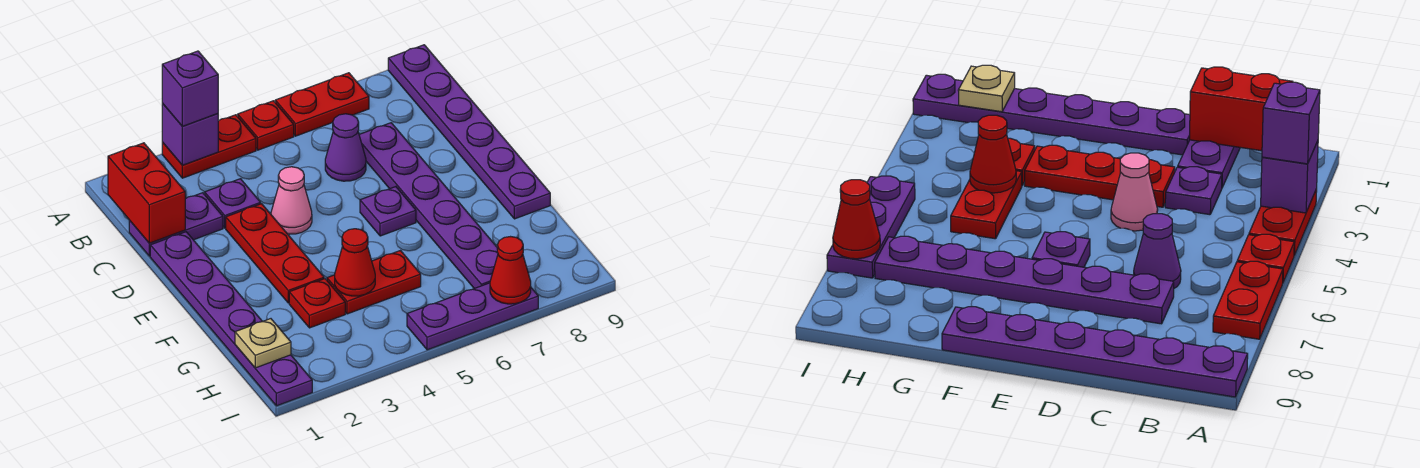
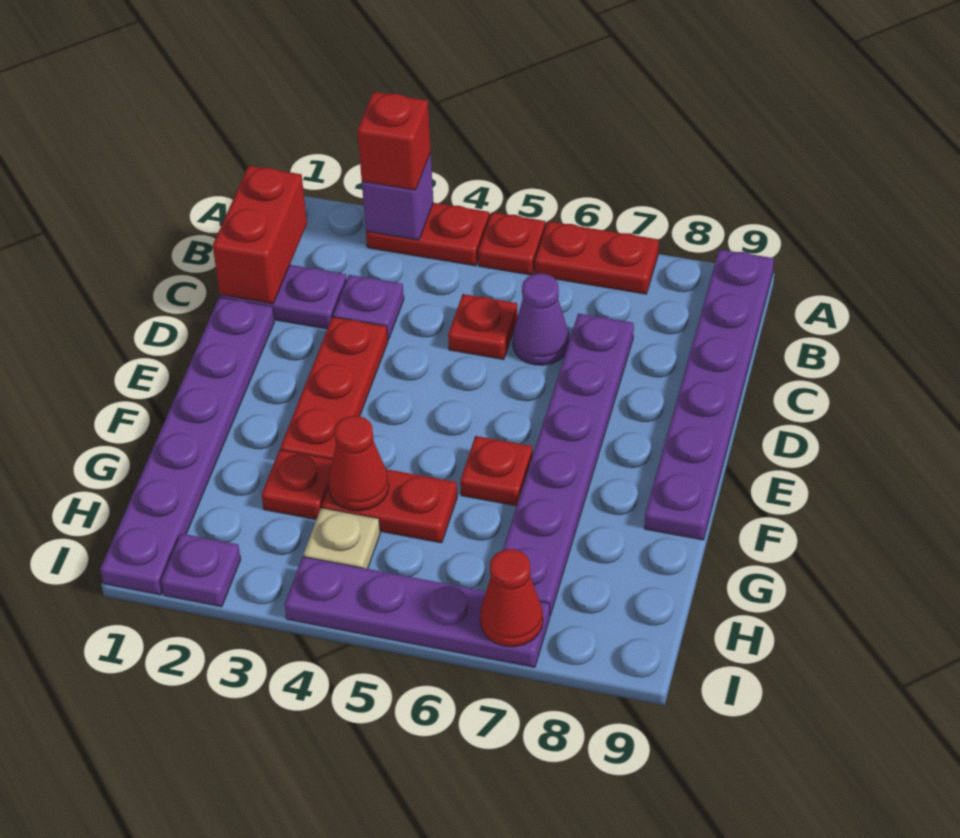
purple 1x1 brick [162,51,218,126] -> red 1x1 brick [357,92,431,190]
none -> red 1x1 plate [448,294,518,359]
pink 1x1 cone [271,167,312,234] -> none
purple 1x1 plate [360,187,416,236] -> purple 1x1 plate moved to [161,534,241,607]
none -> red 1x1 plate [460,436,533,506]
tan 1x1 plate [235,319,291,368] -> tan 1x1 plate moved to [303,508,380,569]
purple 1x3 plate [407,283,538,350] -> purple 1x4 plate [285,557,550,667]

